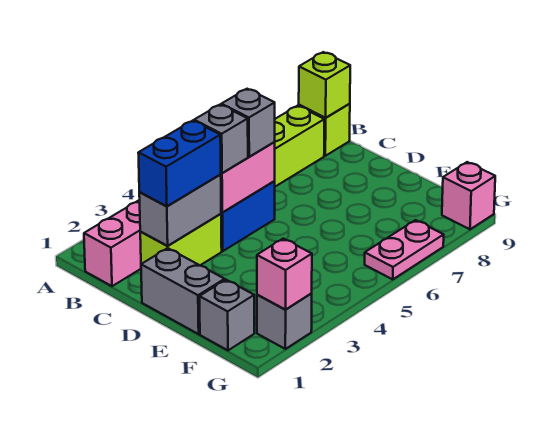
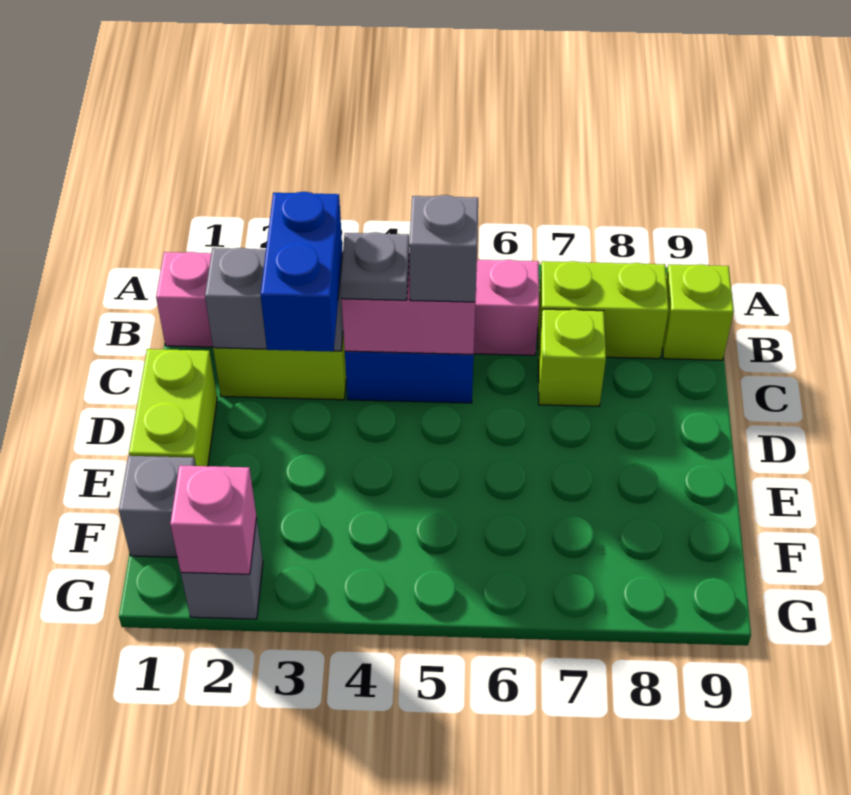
lime 1x1 brick [299,52,350,118] -> lime 1x1 brick moved to [538,309,606,406]
blue 1x2 brick [138,121,221,206] -> blue 1x2 brick turned to [260,192,342,352]
grey 1x1 brick [194,105,248,173] -> grey 1x1 plate [341,232,409,300]
grey 1x2 brick [141,248,225,334] -> lime 1x2 brick [129,349,217,466]
pink 1x2 plate [365,220,444,279] -> none
pink 1x1 brick [442,162,495,229] -> none

